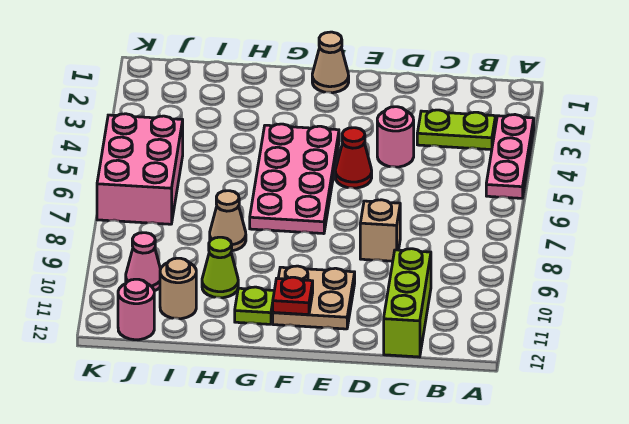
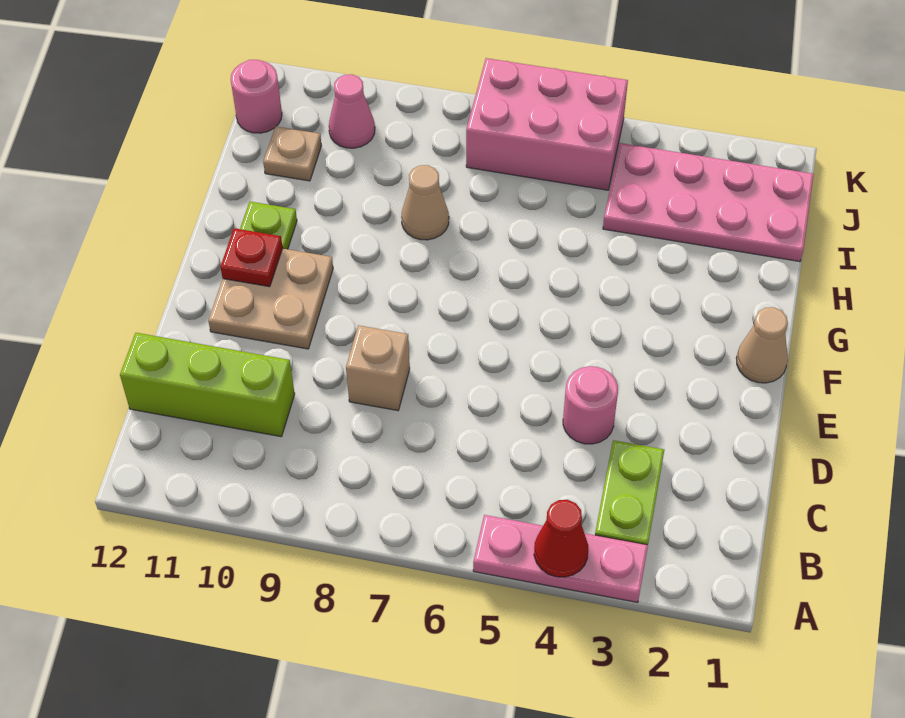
red 1x1 cone [335,128,372,188] -> red 1x1 cone moved to [534,500,588,577]
pink 2x4 plate [250,124,339,234] -> pink 2x4 plate moved to [603,143,814,262]
lime 1x1 cone [202,237,238,298] -> none
tan 1x1 round brick [160,258,196,319] -> tan 1x1 plate [263,127,322,181]

